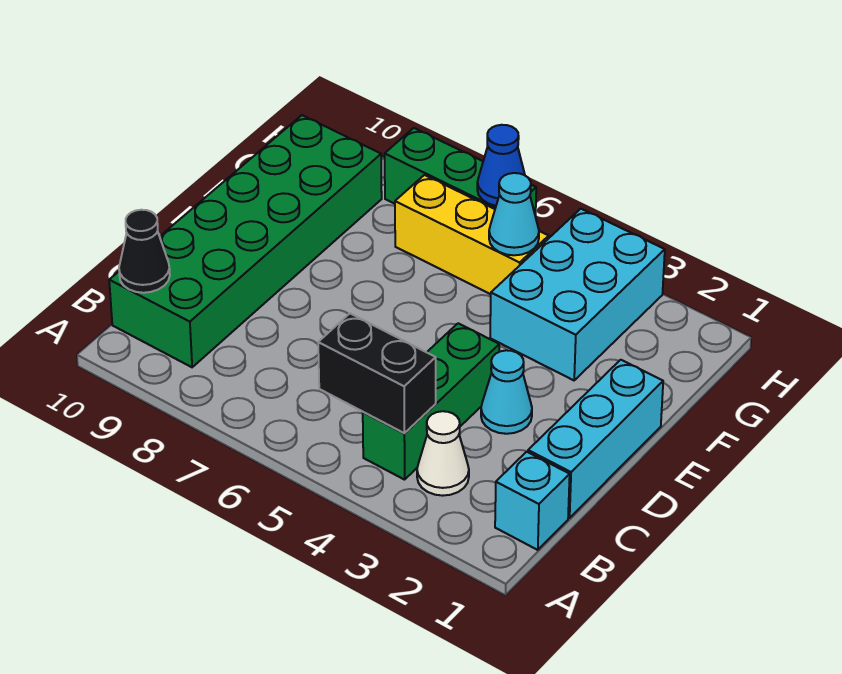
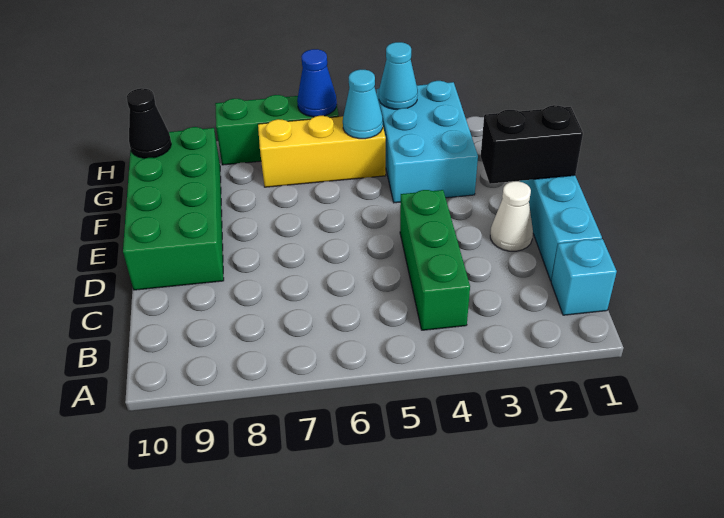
white 1x1 cone [417,411,469,496] -> white 1x1 cone moved to [490,181,533,251]
black 1x2 brick [318,314,436,433] -> black 1x2 brick moved to [481,105,583,184]
green 2x6 brick [109,115,382,367] -> green 2x4 brick [123,127,224,290]
black 1x1 cone [119,210,170,293] -> black 1x1 cone moved to [127,88,171,158]
cyan 1x1 cone [481,350,532,434] -> cyan 1x1 cone moved to [379,42,418,109]

